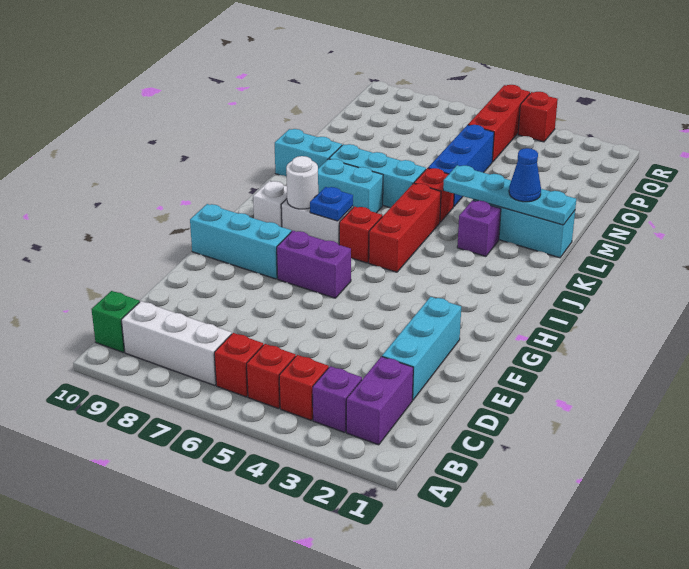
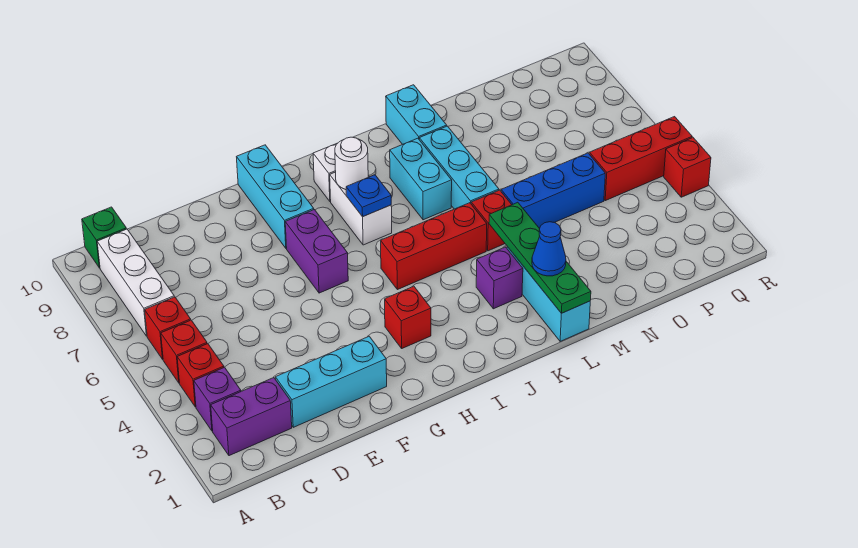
red 1x1 brick [339,206,382,263] -> red 1x1 brick moved to [385,286,431,348]
cyan 1x4 plate [443,165,576,225] -> green 1x4 plate [489,202,591,313]

